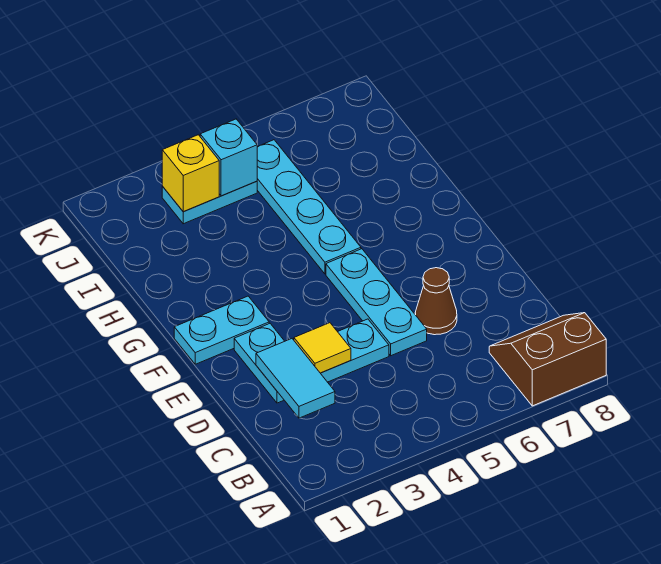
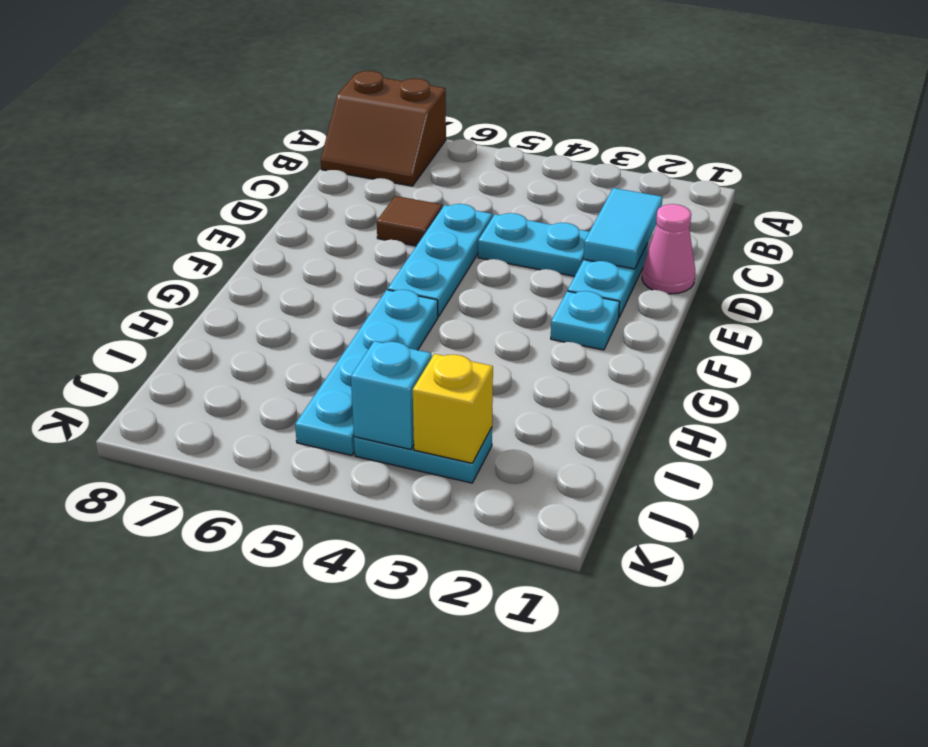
none -> pink 1x1 cone [642,204,695,294]
yellow 1x1 tile [294,323,351,373] -> none
brown 1x1 cone [415,268,457,335] -> brown 1x1 tile [377,196,442,246]
cyan 1x2 plate [174,296,269,364] -> cyan 1x1 plate [551,291,620,350]

